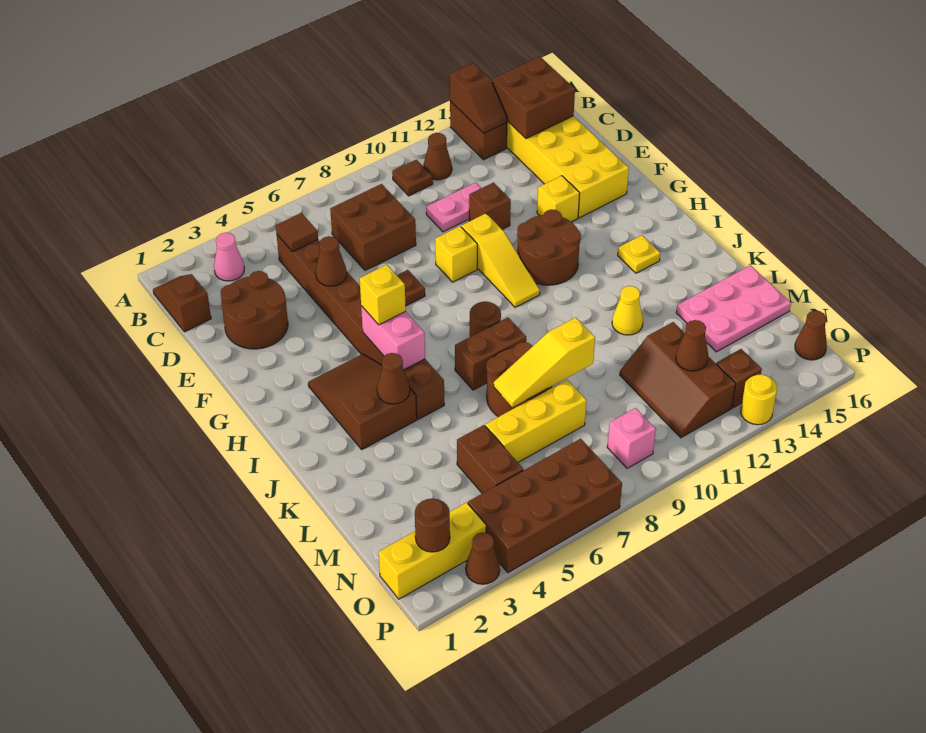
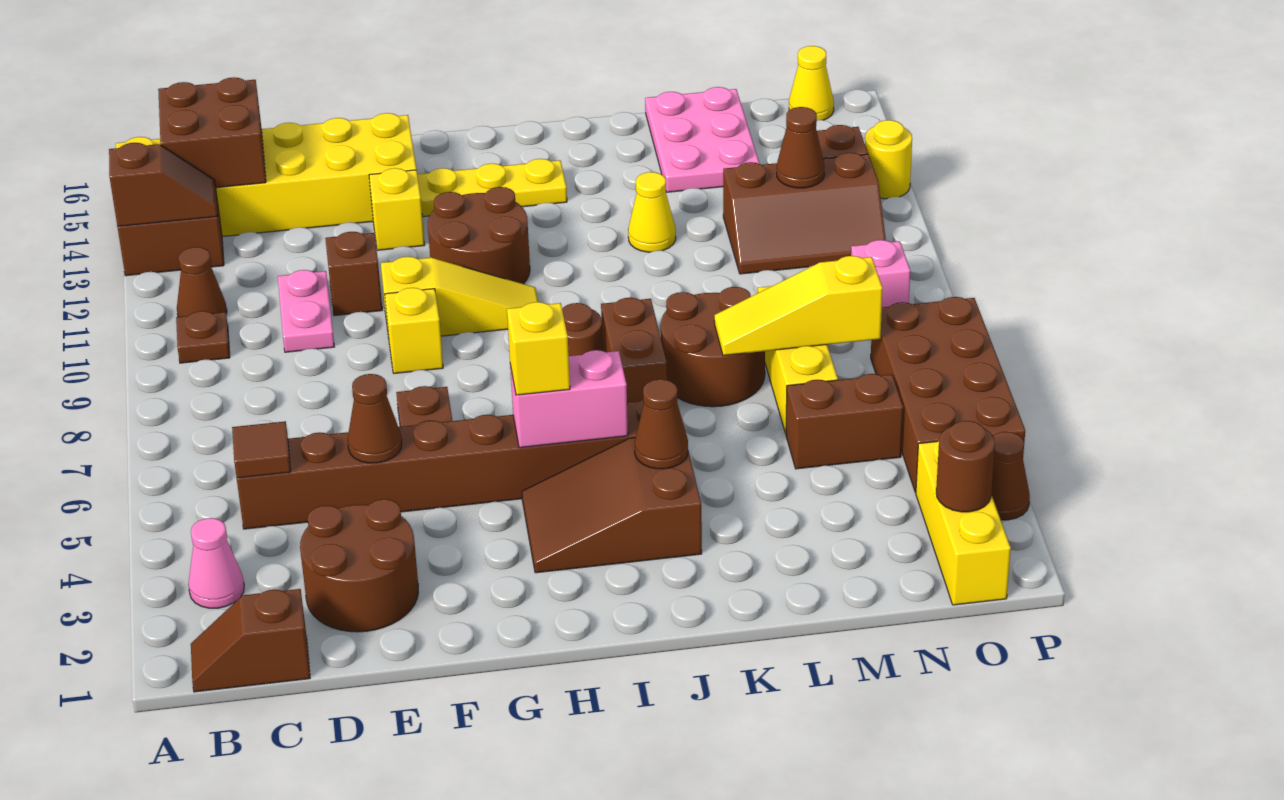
brown 2x2 brick [330,184,416,270] -> none
yellow 1x1 plate [618,235,660,273] -> yellow 1x3 plate [417,159,567,217]
yellow 1x3 slope [494,317,595,407] -> yellow 1x3 slope turned to [714,256,882,355]
brown 1x1 cone [795,311,827,360] -> yellow 1x1 cone [789,46,834,120]

